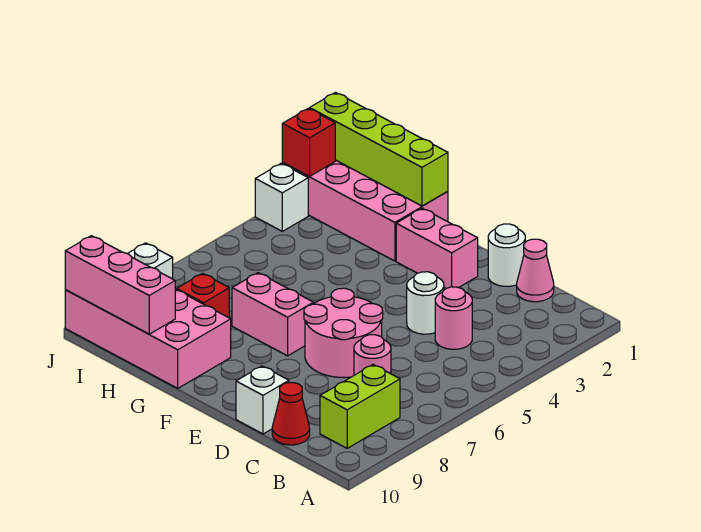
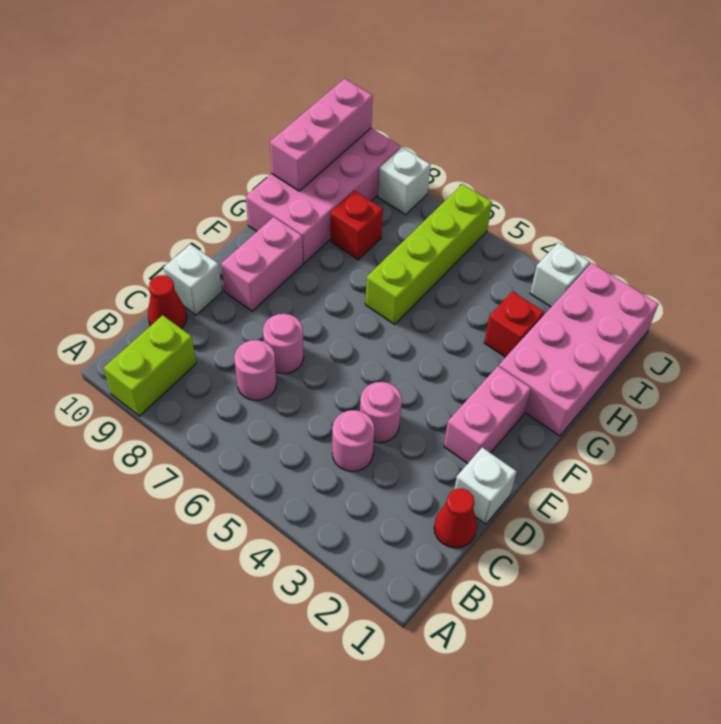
lime 1x2 brick [320,365,400,448] -> lime 1x2 brick turned to [104,315,196,416]
pink 1x1 cone [517,239,554,302] -> red 1x1 cone [434,488,477,548]
white 1x1 round brick [488,224,525,286] -> white 1x1 brick [454,447,517,524]
white 1x1 round brick [407,272,444,334] -> pink 1x1 round brick [360,382,402,443]
pink 2x2 round brick [304,288,383,377] -> pink 1x1 round brick [263,314,304,374]
pink 1x2 brick [232,273,314,356] -> pink 1x2 brick moved to [221,217,303,311]
lime 1x4 brick [310,93,448,206] -> lime 1x4 brick moved to [365,184,492,325]
red 1x1 brick [282,108,335,176] -> red 1x1 brick moved to [484,291,544,357]

